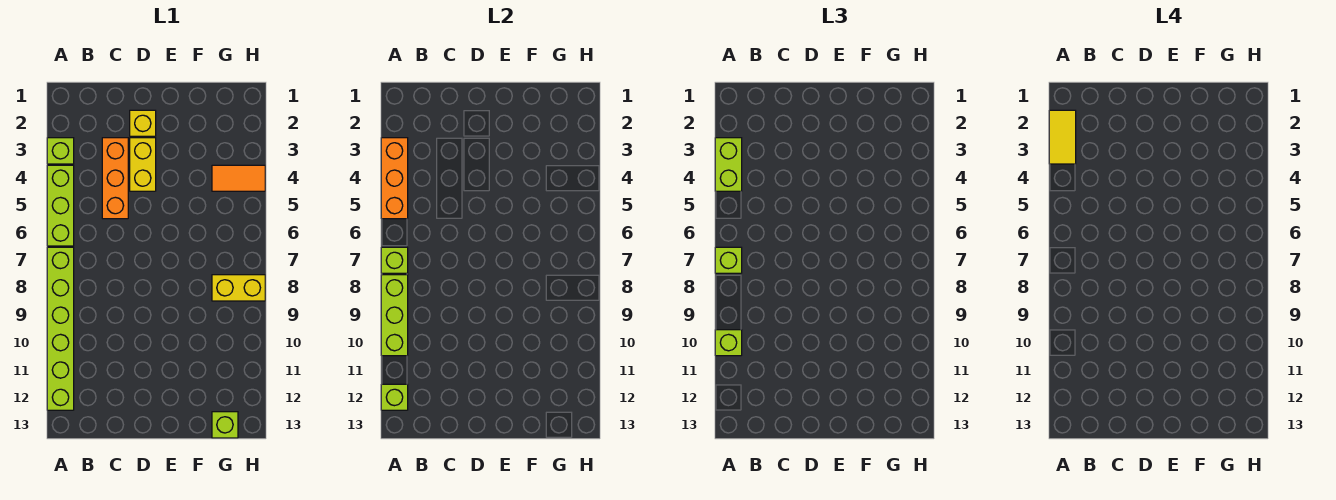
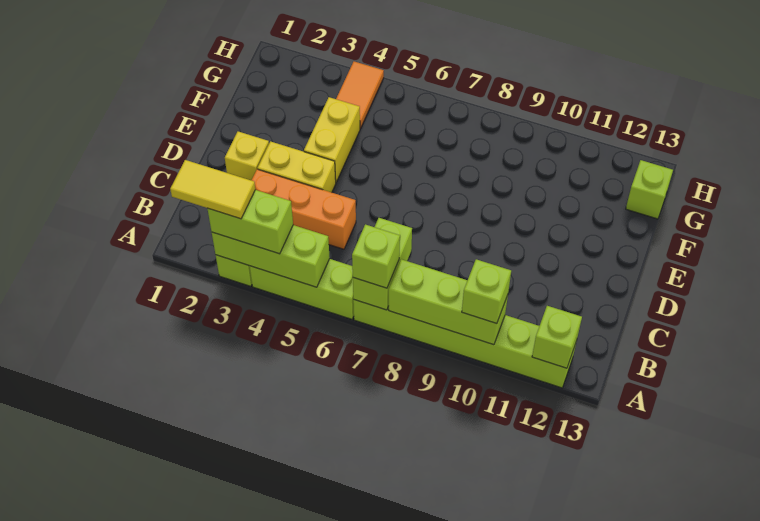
orange 1x3 brick [381,138,408,219] -> lime 1x3 brick [212,225,330,287]
lime 1x1 brick [381,247,408,273] -> lime 1x2 brick [353,218,412,310]
yellow 1x2 brick [212,275,265,301] -> yellow 1x2 brick moved to [304,97,360,182]

